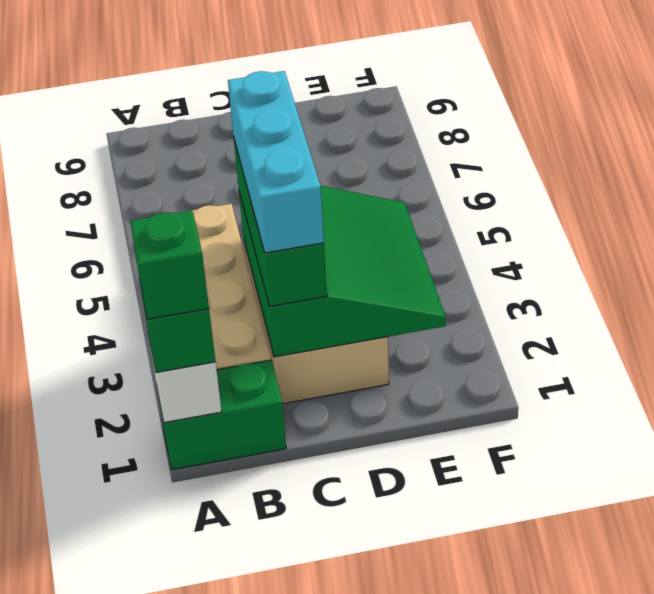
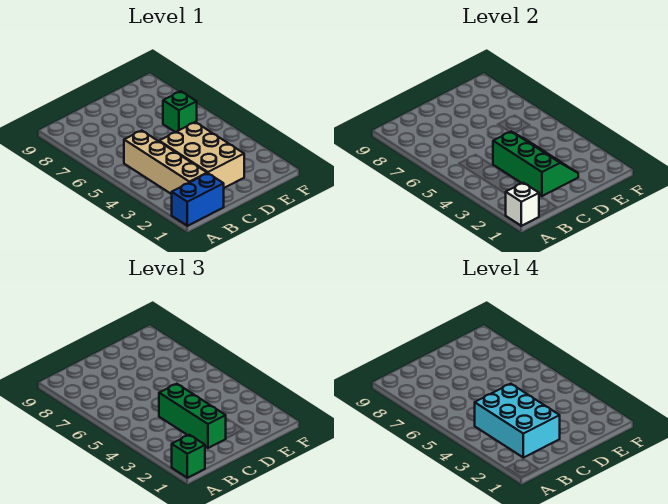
green 1x2 brick [157,360,286,470] -> blue 1x2 brick [172,173,224,226]
green 1x1 brick [130,210,209,319] -> green 1x1 brick moved to [163,91,197,132]
green 3x3 slope [239,186,446,357] -> green 2x3 slope [493,131,578,196]
cyan 1x3 brick [228,71,324,253] -> cyan 2x3 brick [475,384,560,458]

